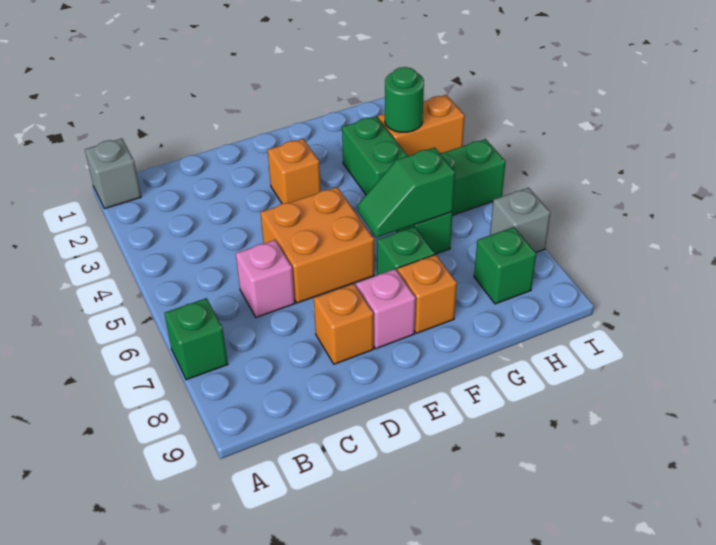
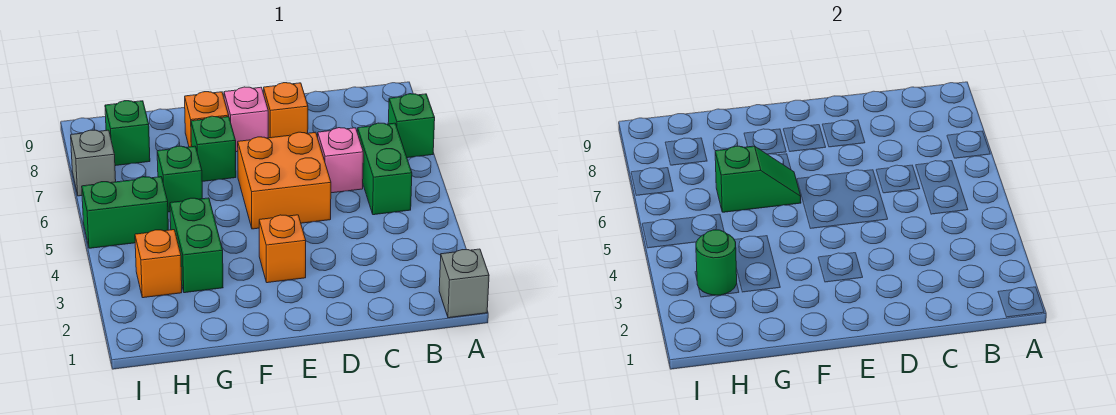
none -> green 1x2 brick [358,123,412,215]
orange 1x2 brick [378,95,465,156] -> orange 1x1 brick [135,230,182,298]

